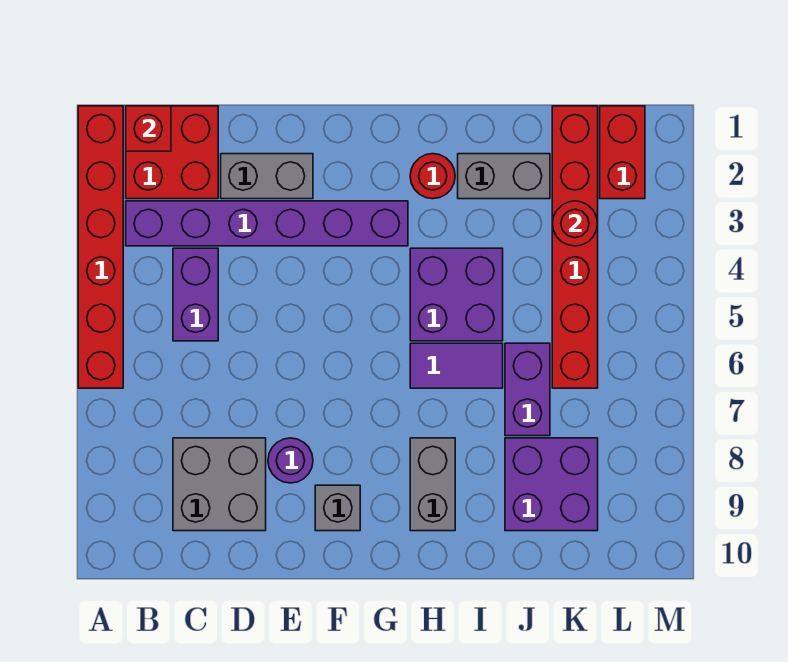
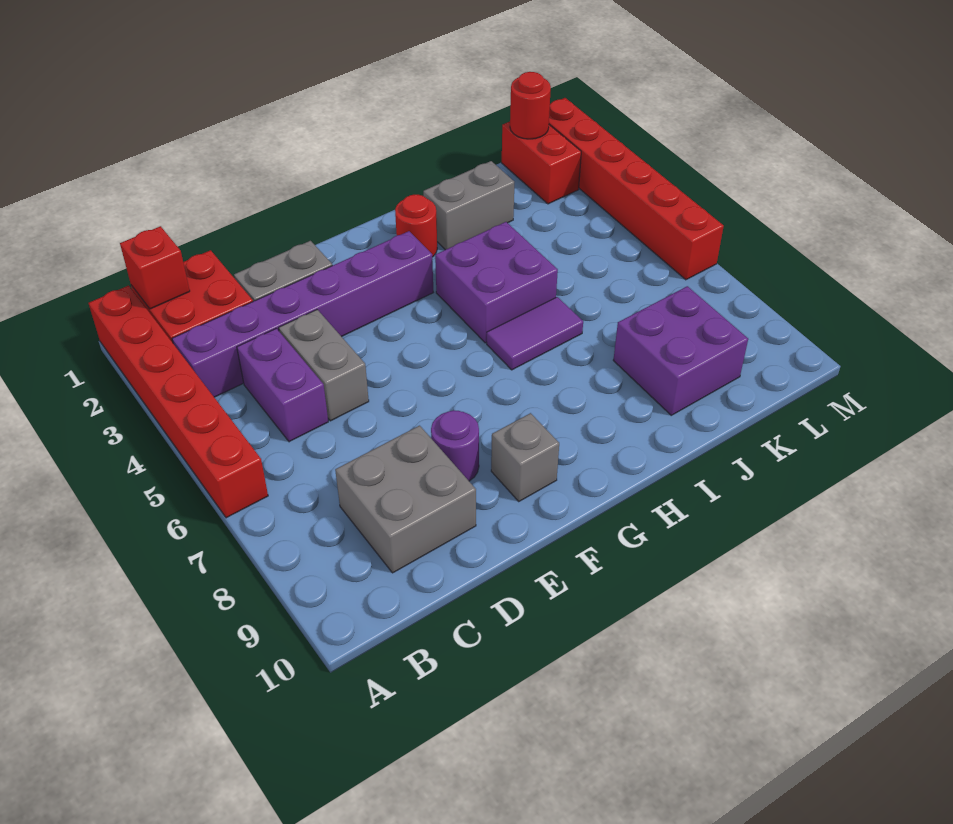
grey 1x2 brick [410,438,455,531] -> grey 1x2 brick moved to [279,310,369,421]
purple 1x2 brick [505,343,550,436] -> none
red 1x6 brick [552,106,598,388] -> red 1x6 brick moved to [549,98,724,280]
red 1x1 round brick [552,201,598,246] -> red 1x1 round brick moved to [510,72,551,139]

